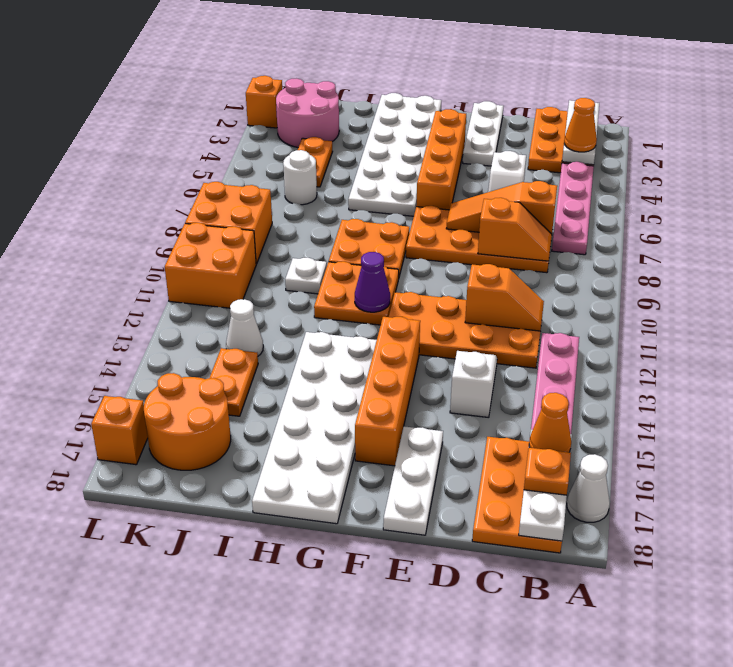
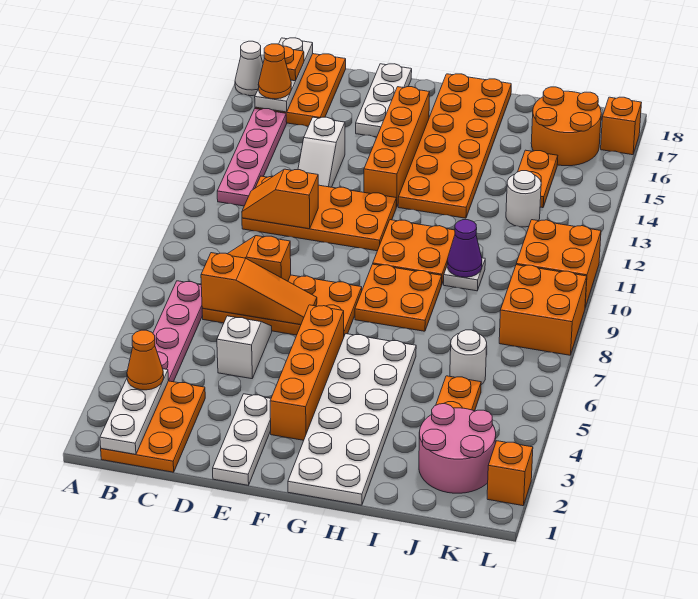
purple 1x1 cone [355,252,390,312] -> purple 1x1 cone moved to [447,220,482,277]
white 2x6 plate [252,332,377,524] -> orange 2x6 plate [398,74,511,218]
white 1x1 cone [226,299,263,356] -> white 1x1 round brick [506,171,541,227]

